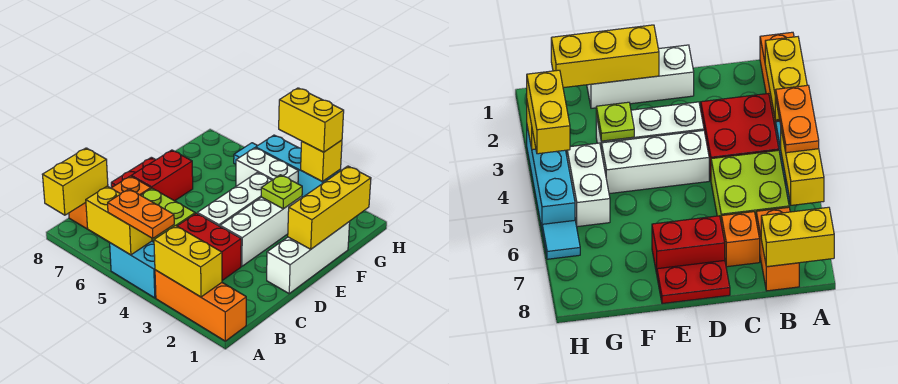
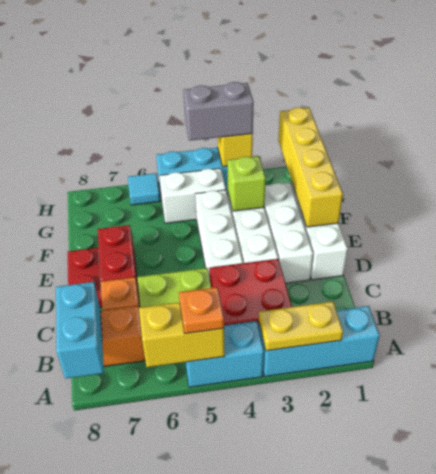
orange 1x3 brick [155,270,246,341] -> cyan 1x3 brick [258,306,380,377]
yellow 1x2 brick [154,225,222,297] -> yellow 1x2 plate [259,302,343,351]
orange 1x2 plate [108,189,174,238] -> orange 1x1 plate [179,287,224,334]
yellow 1x2 brick [42,148,108,215] -> cyan 1x2 brick [56,282,104,379]
none -> white 1x3 brick [264,182,313,283]
yellow 1x3 brick [288,166,371,249] -> yellow 1x4 brick [278,108,343,227]
lime 1x1 plate [261,175,302,209] -> lime 1x1 brick [227,156,266,211]
yellow 1x2 brick [279,88,344,152] -> grey 1x2 brick [183,82,254,141]

